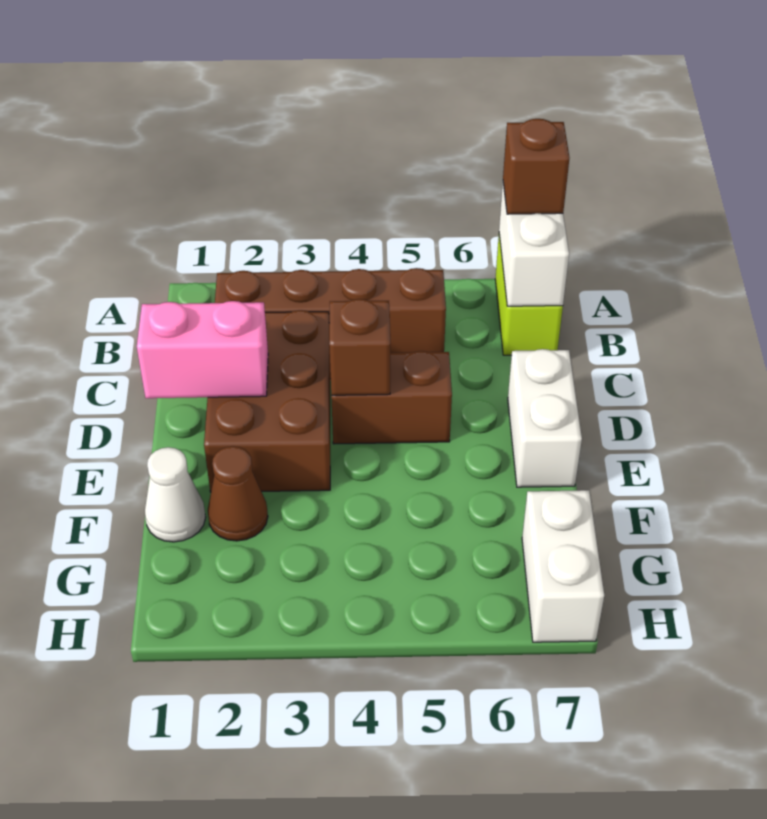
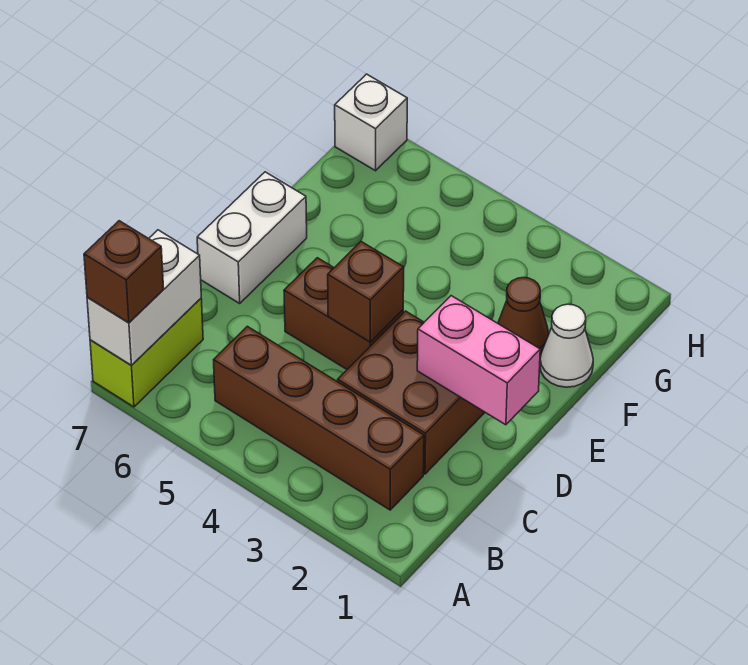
brown 2x3 brick [204,310,331,492] -> brown 2x2 brick [338,311,485,474]
white 1x2 brick [522,490,604,642] -> white 1x1 brick [335,74,407,171]

